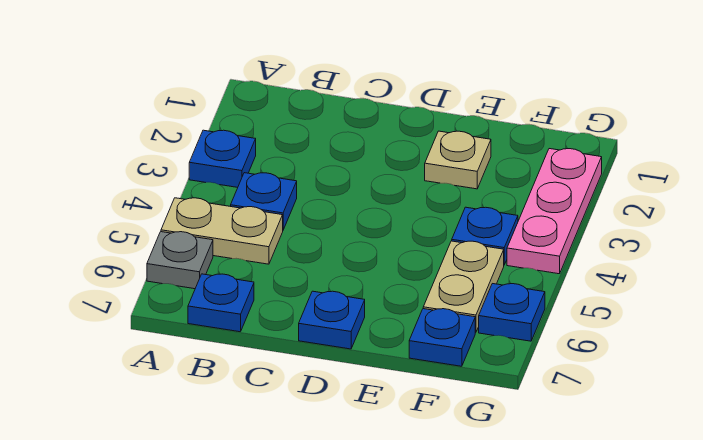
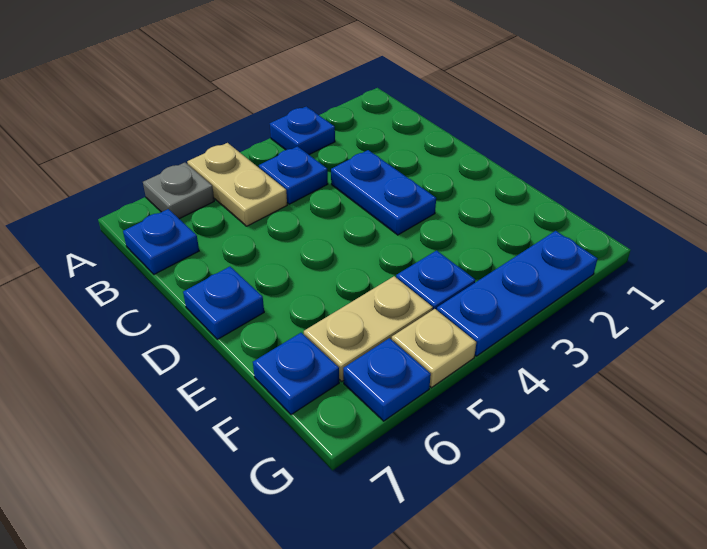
none -> blue 1x2 plate [331,150,436,235]
tan 1x1 plate [425,131,491,189] -> tan 1x1 plate moved to [392,309,476,388]
pink 1x3 plate [507,149,602,274] -> blue 1x3 plate [437,231,598,356]

